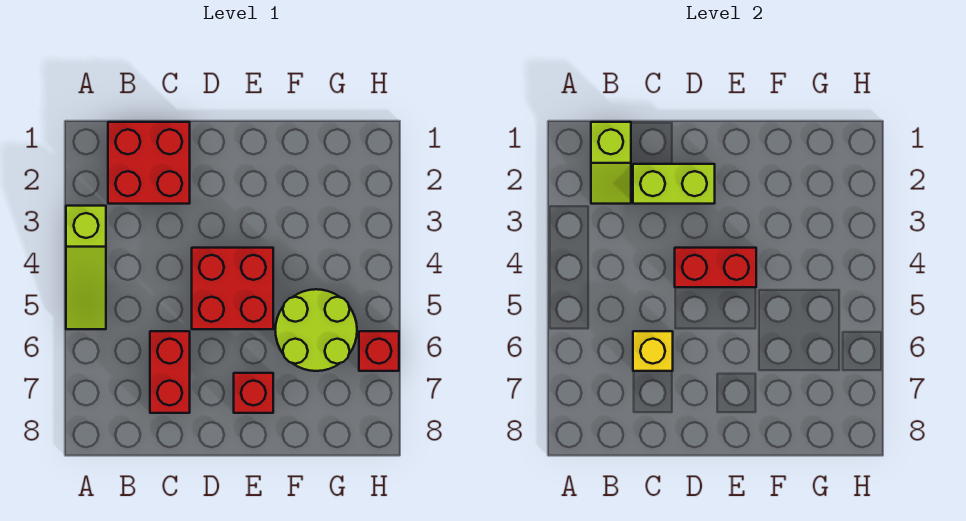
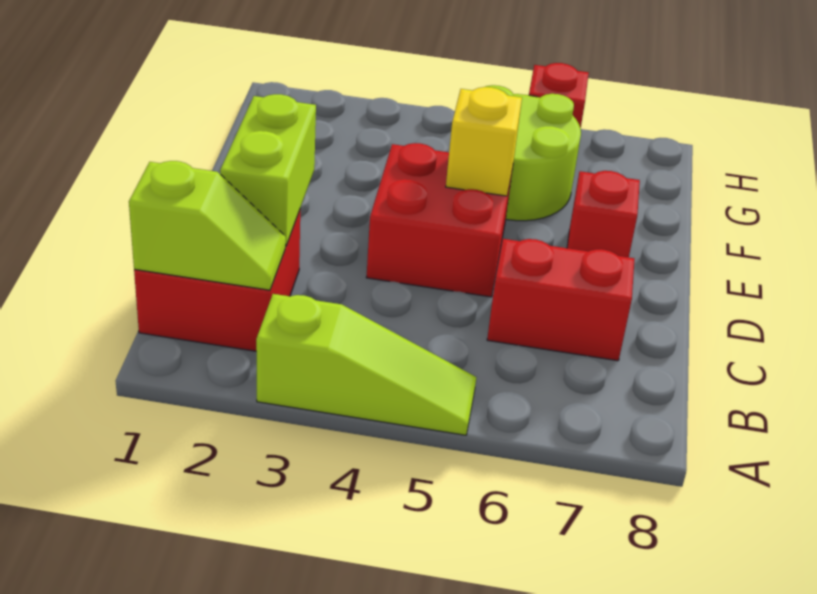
yellow 1x1 brick [633,331,673,371] -> yellow 1x1 brick moved to [446,87,522,196]
red 1x2 brick [675,248,756,287] -> none

